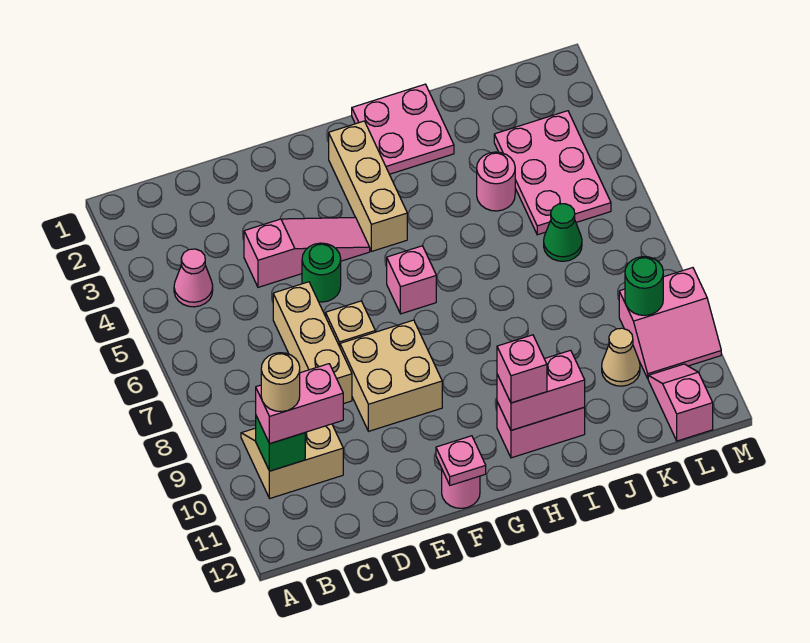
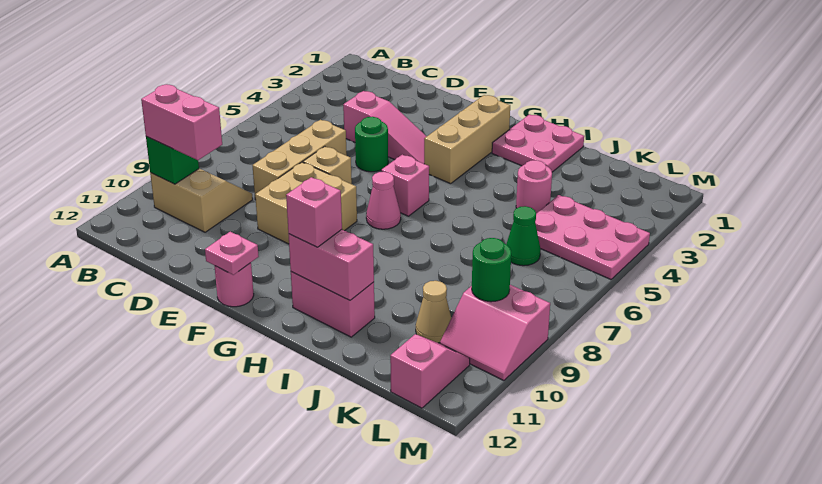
pink 1x1 cone [174,249,213,307] -> pink 1x1 cone moved to [366,172,401,229]
tan 1x1 round brick [261,353,300,412] -> none
pink 2x3 plate [494,111,611,235] -> pink 2x3 plate turned to [535,195,650,279]

